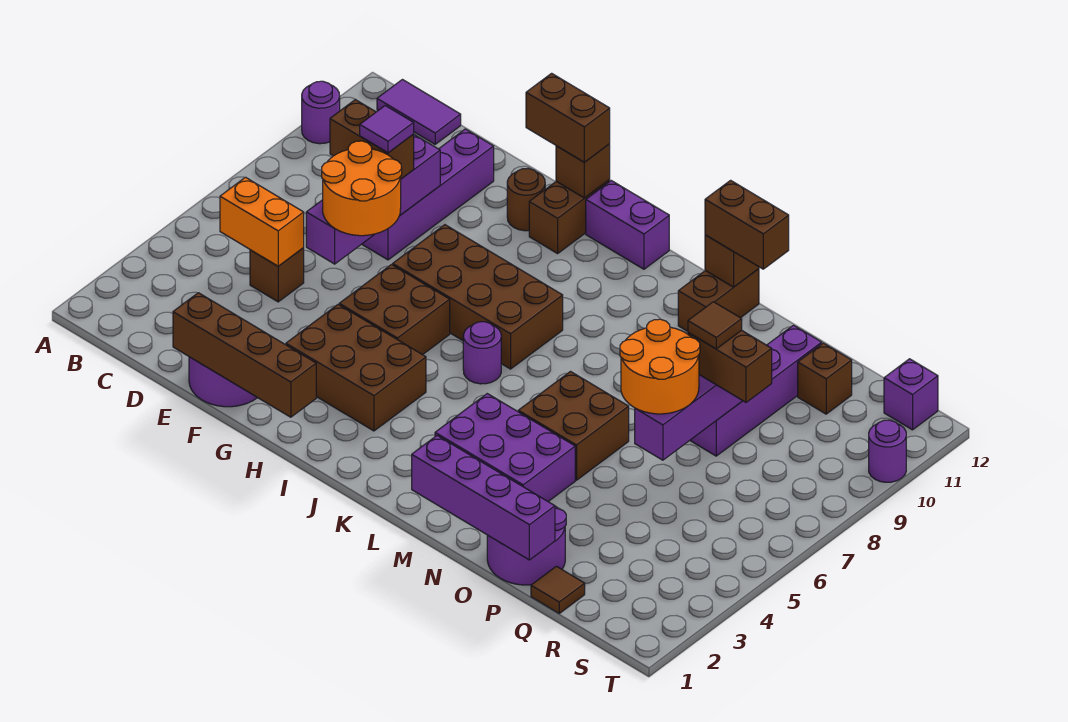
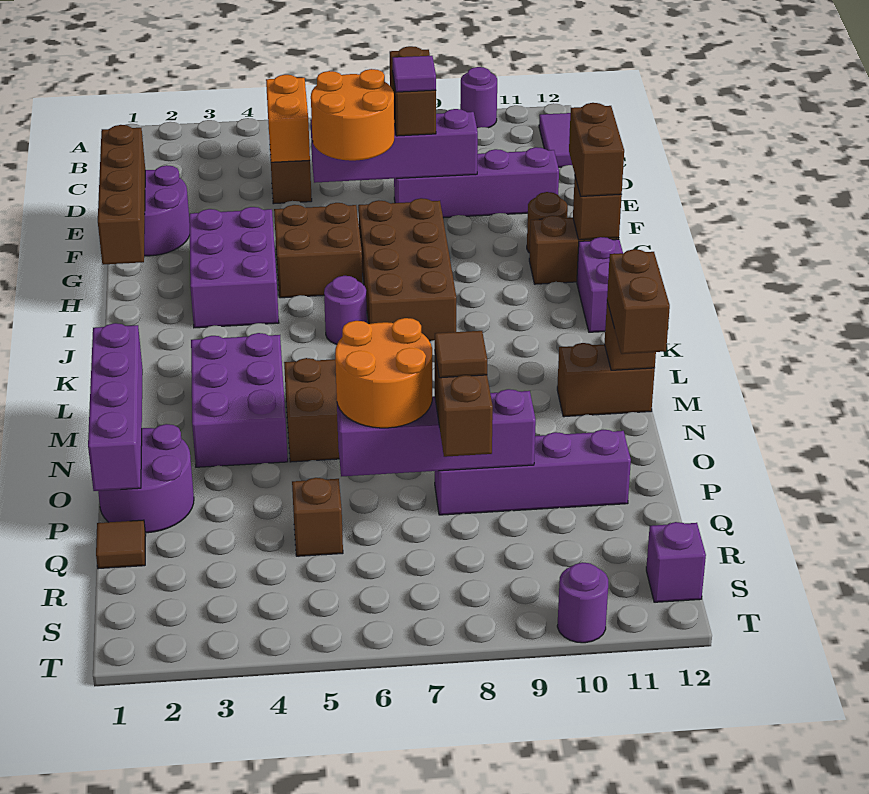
brown 2x3 brick [286,304,426,431] -> purple 2x3 brick [189,207,279,328]
brown 1x1 brick [798,343,852,414] -> brown 1x1 brick moved to [292,478,343,556]

